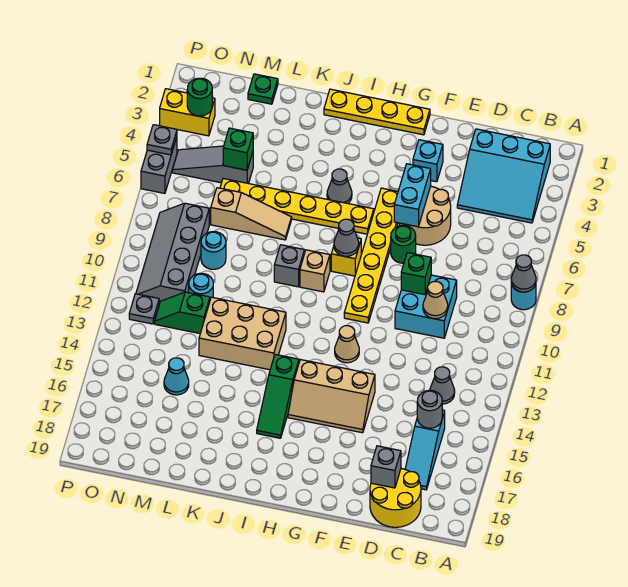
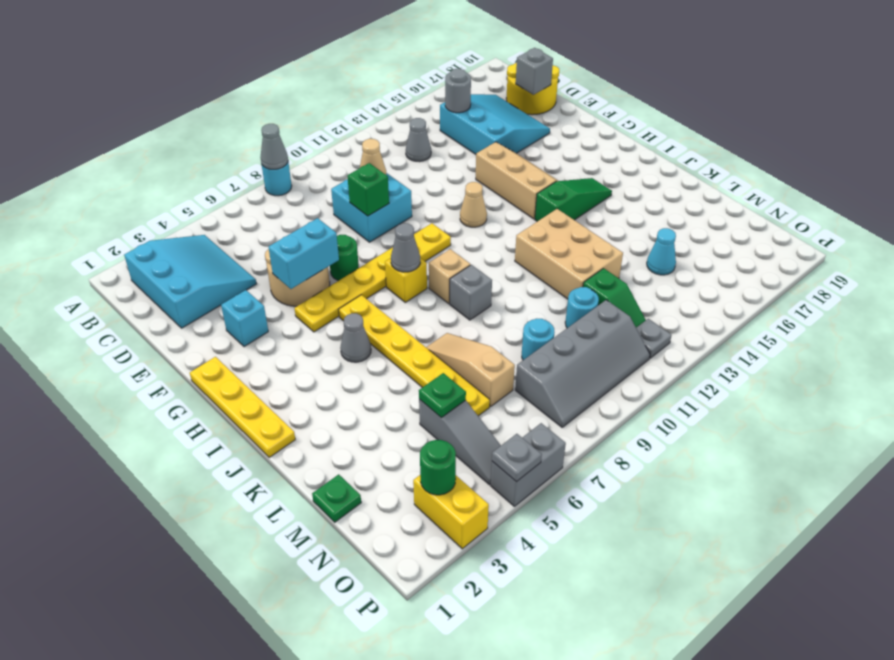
cyan 1x3 slope [405,410,445,490] -> cyan 3x3 slope [440,94,550,154]
green 1x1 brick [223,128,253,170] -> green 1x1 plate [419,373,466,417]

